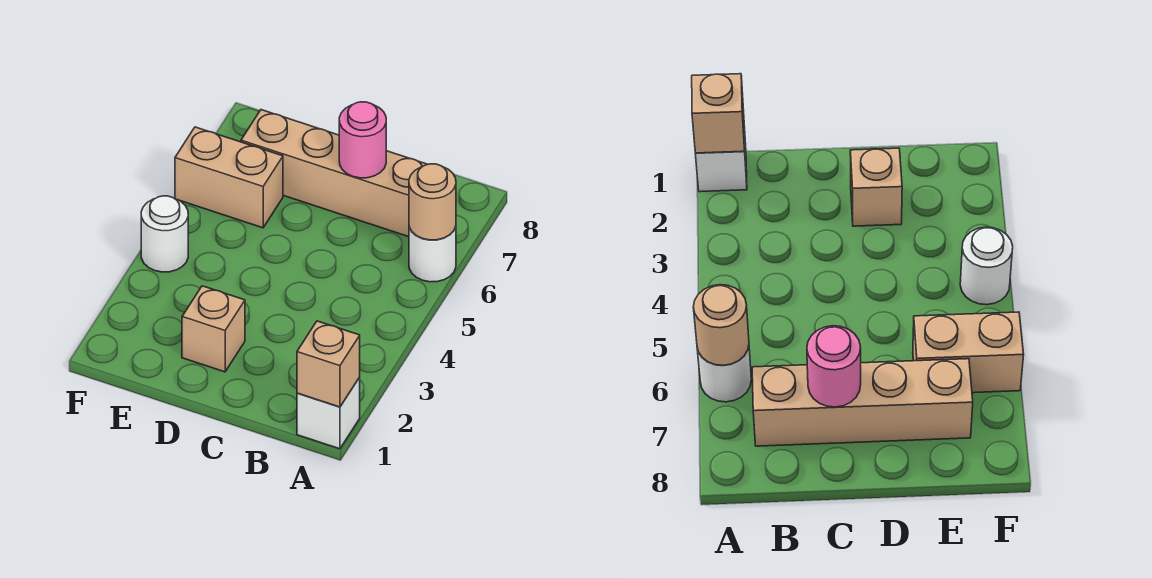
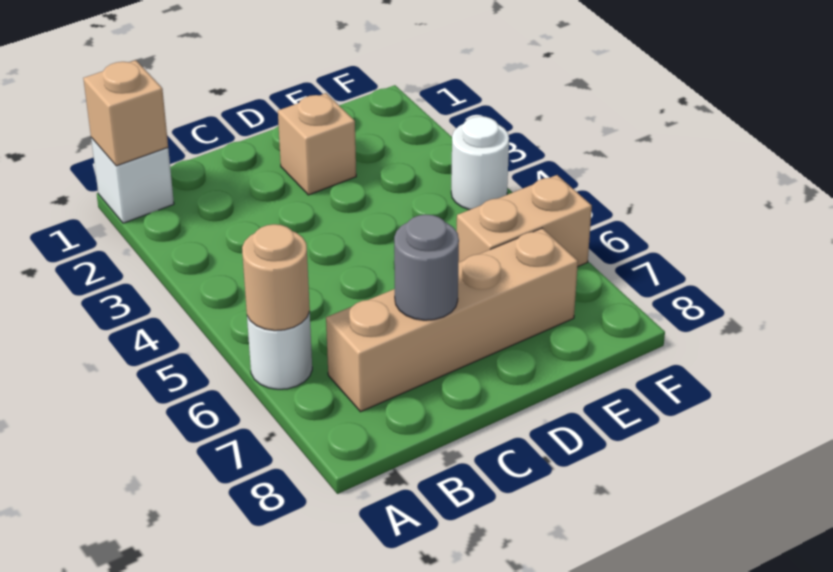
pink 1x1 round brick [339,102,386,178] -> grey 1x1 round brick [394,214,459,320]

